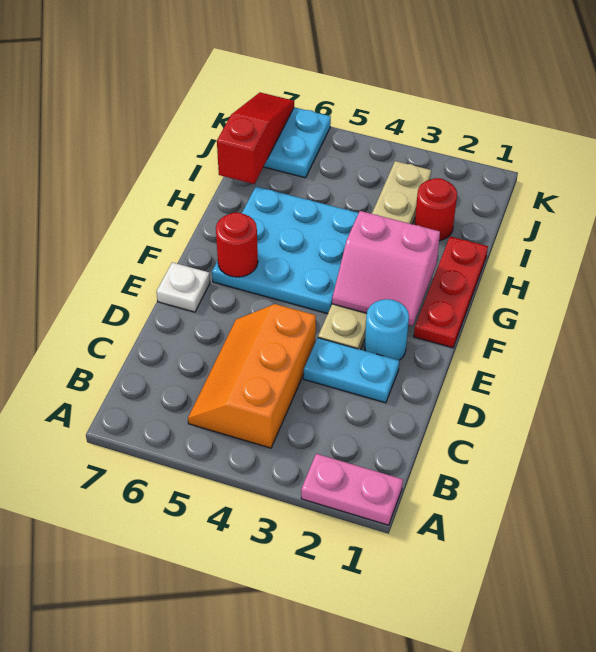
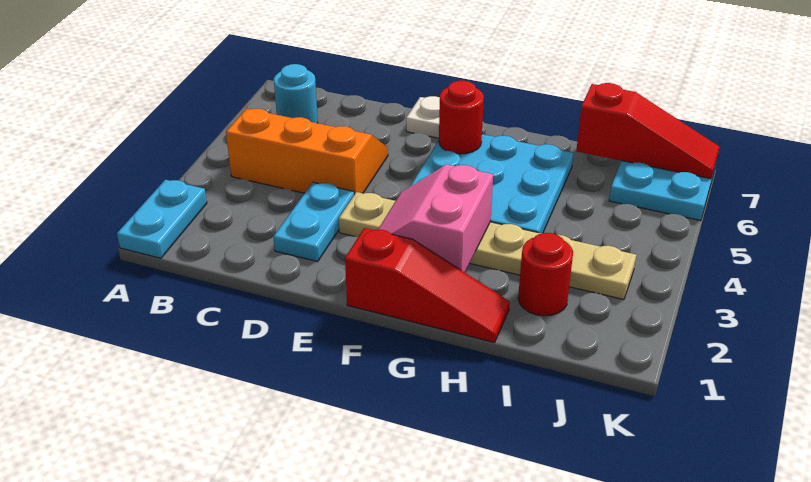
pink 1x2 plate [301,454,403,525] -> cyan 1x2 plate [117,180,207,258]
cyan 1x1 round brick [365,299,409,360] -> cyan 1x1 round brick moved to [274,64,318,123]
red 1x3 plate [414,237,488,348] -> red 1x3 slope [345,228,510,343]

